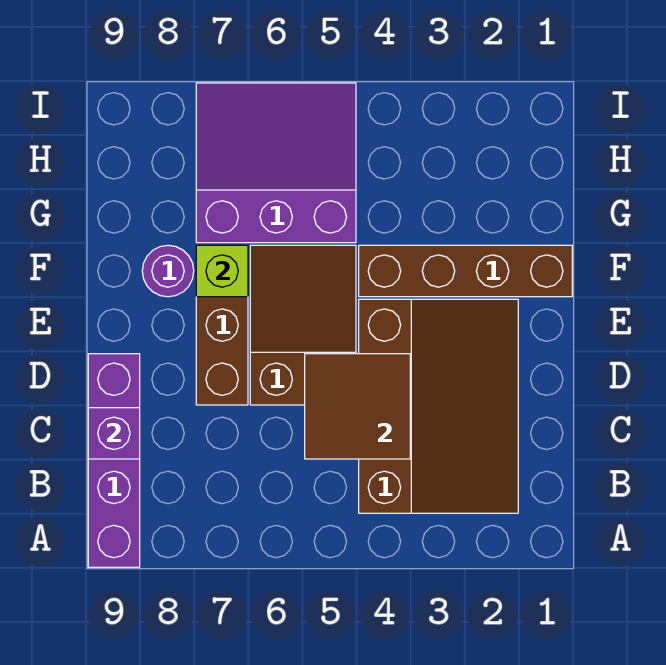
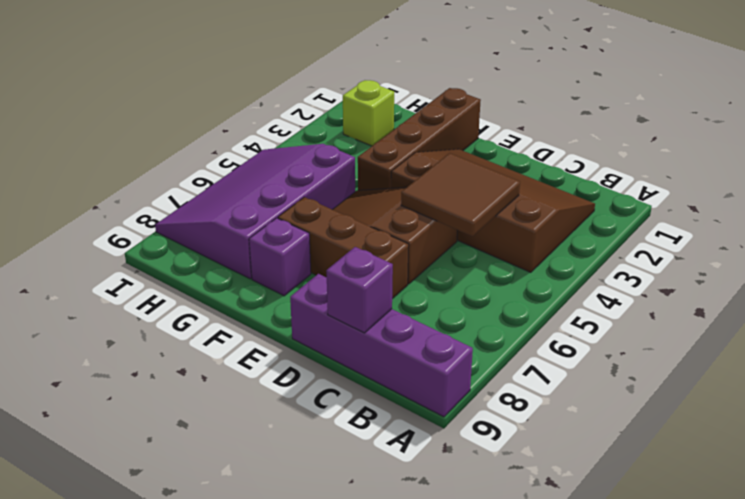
lime 1x1 brick [196,245,248,297] -> lime 1x1 brick moved to [343,80,394,146]
purple 1x1 round brick [142,245,194,297] -> purple 1x1 brick [249,218,311,296]
purple 3x3 slope [196,83,356,243] -> purple 3x4 slope [155,144,355,279]

